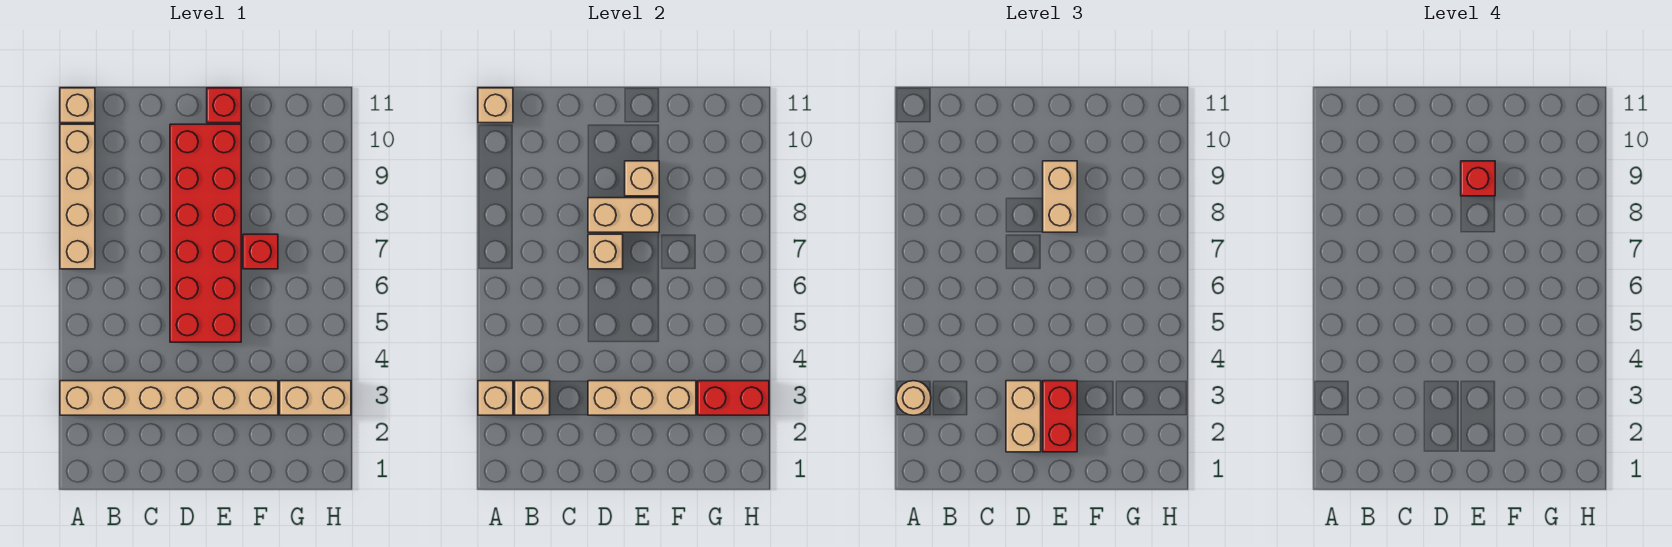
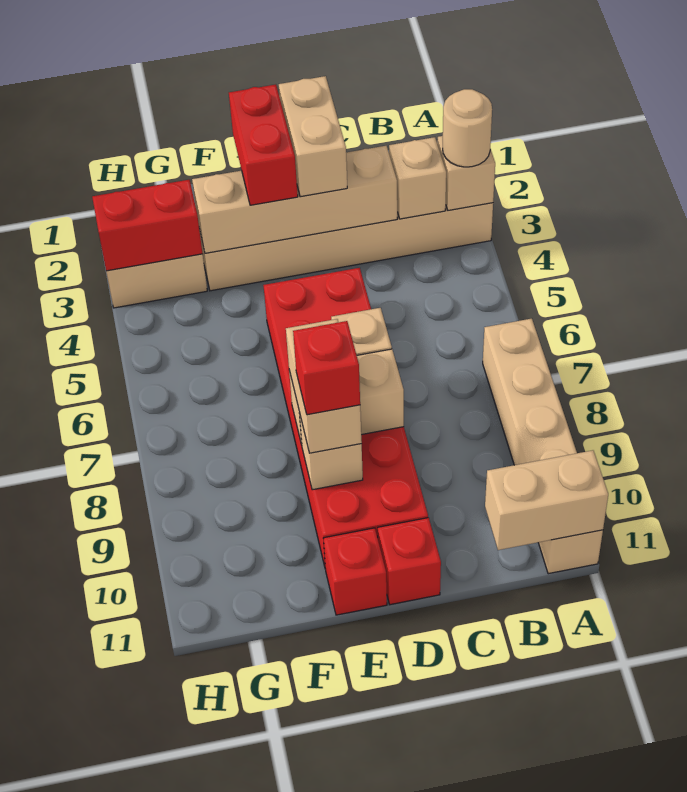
tan 1x1 brick [478,88,513,123] -> tan 1x2 brick [485,450,608,550]
tan 1x3 brick [588,381,696,415] -> tan 1x4 brick [192,146,397,253]
red 1x1 brick [243,234,278,269] -> red 1x1 brick moved to [378,518,441,605]

